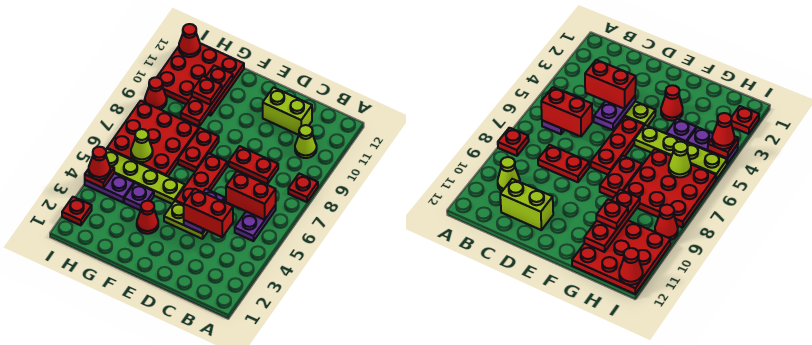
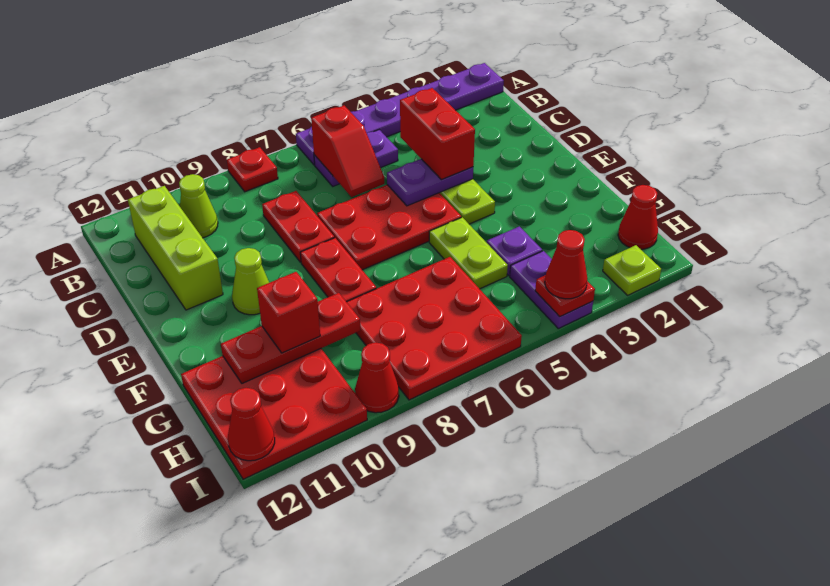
none -> purple 1x6 plate [296,63,504,165]
red 1x2 brick [226,171,276,220] -> red 1x2 slope [311,105,384,197]
lime 1x2 brick [263,87,312,135] -> lime 1x3 brick [128,186,223,310]
red 1x3 plate [175,153,227,205] -> red 2x3 plate [317,185,461,270]
red 1x1 cone [137,201,158,234] -> red 1x1 cone moved to [618,185,658,249]
lime 1x4 plate [106,149,185,204] -> lime 1x2 plate [429,217,508,289]
red 1x2 plate [178,128,219,172] -> red 1x2 plate turned to [300,238,376,302]
red 1x1 plate [192,76,222,105] -> red 1x1 brick [257,272,320,353]
lime 1x1 cone [131,129,153,162] -> lime 1x1 cone moved to [232,248,269,315]
red 1x1 plate [62,197,92,225] -> lime 1x1 plate [603,245,661,295]

